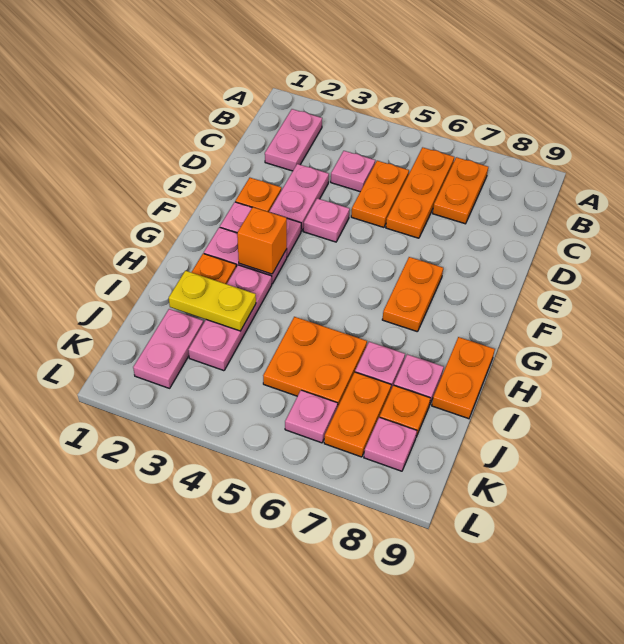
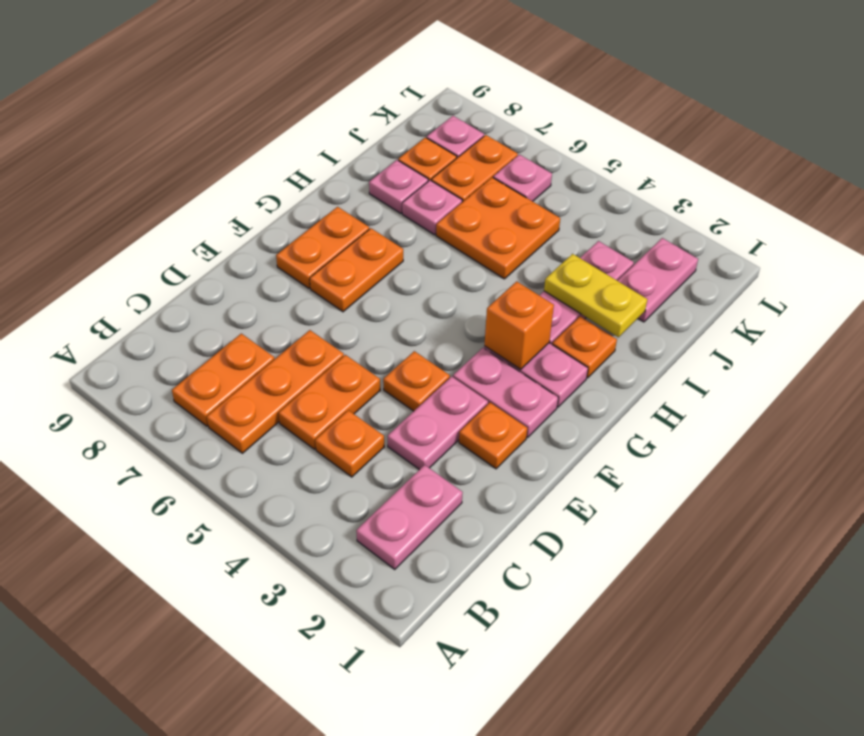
pink 1x1 plate [331,151,375,191] -> orange 1x1 plate [315,410,384,477]
pink 1x1 plate [303,198,350,242] -> orange 1x1 plate [383,351,450,411]
orange 1x2 plate [432,337,495,419] -> orange 1x2 plate moved to [276,207,369,288]

